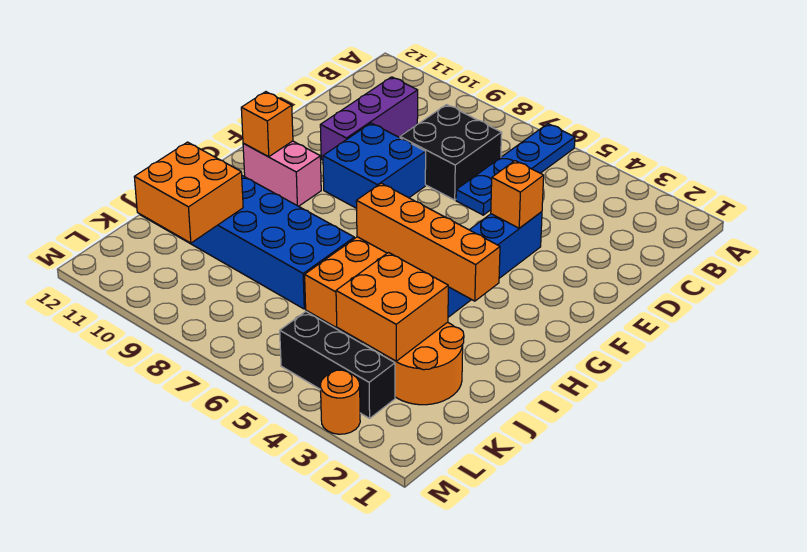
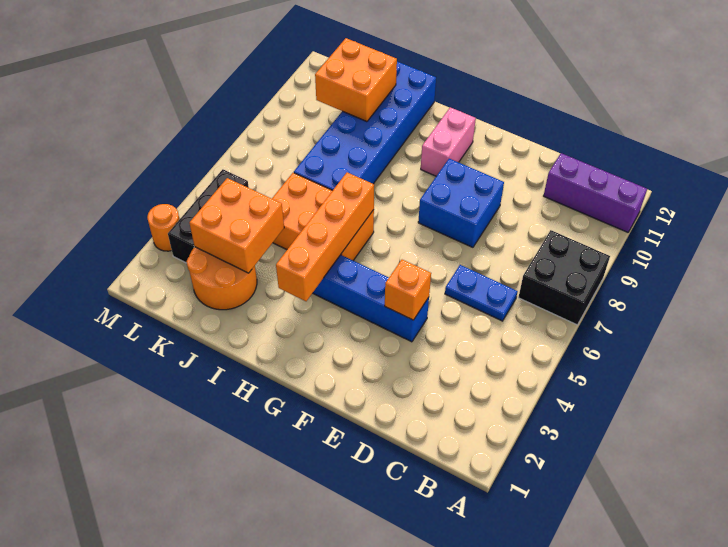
blue 1x4 plate [456,124,575,215] -> blue 1x2 plate [445,265,518,321]
black 2x2 brick [400,105,502,200] -> black 2x2 brick moved to [518,230,610,325]
purple 1x3 brick [320,77,418,160] -> purple 1x3 brick moved to [544,153,647,232]
orange 1x1 brick [241,92,293,157] -> none

